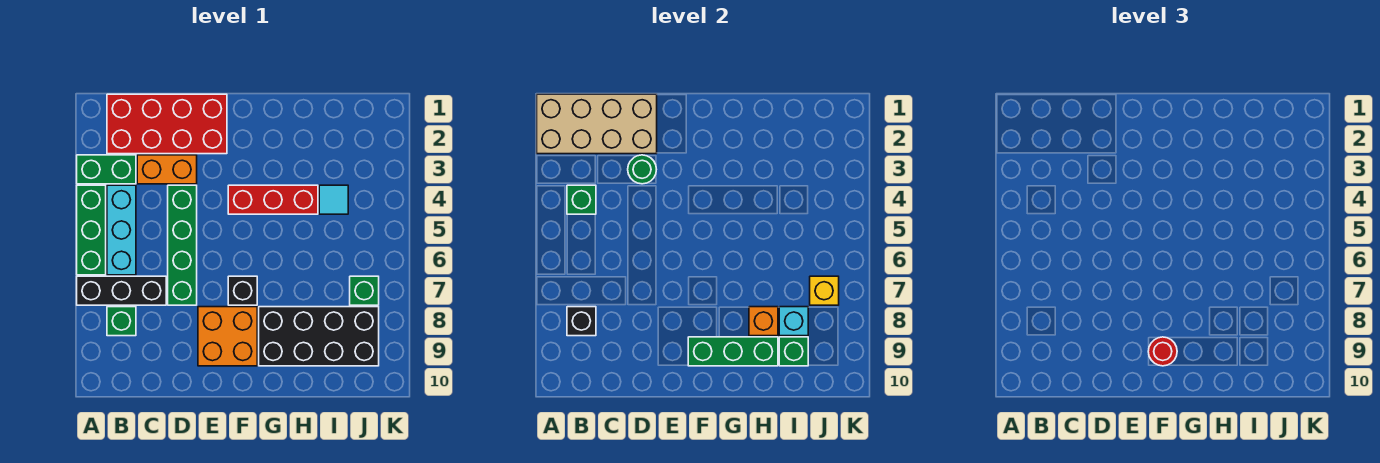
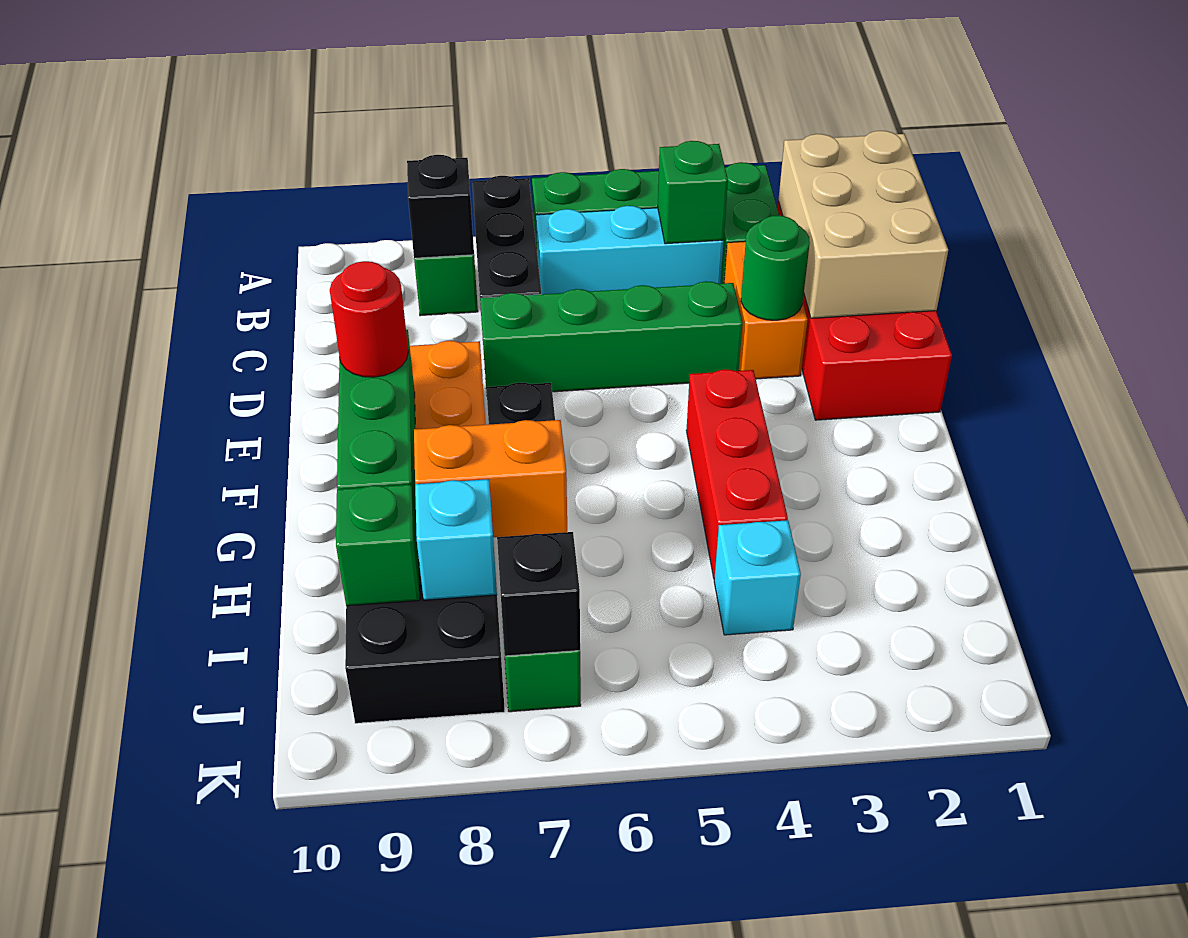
tan 2x4 brick [537,94,657,154] -> tan 2x3 brick [778,131,948,318]
orange 1x1 brick [749,307,778,336] -> orange 1x2 brick [414,420,567,537]
cyan 1x1 tile [319,185,348,214] -> cyan 1x1 brick [714,520,801,635]
yellow 1x1 brick [810,276,839,305] -> black 1x1 brick [497,532,580,656]

